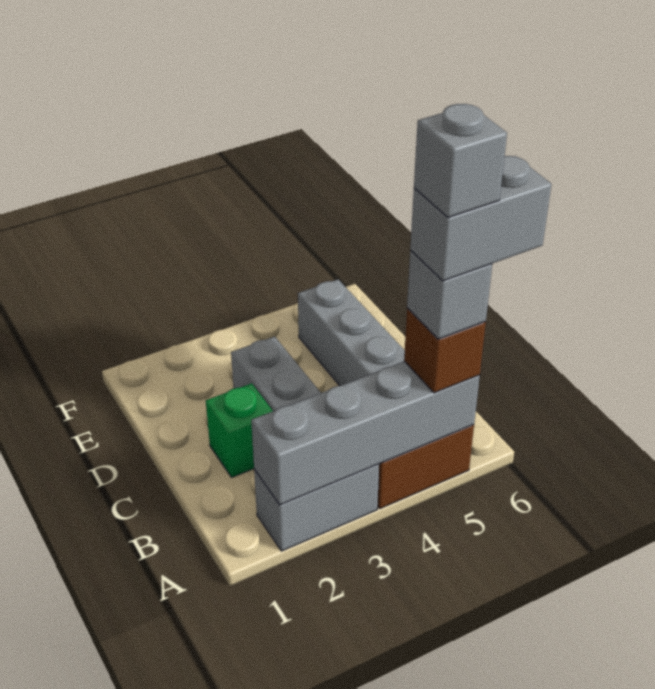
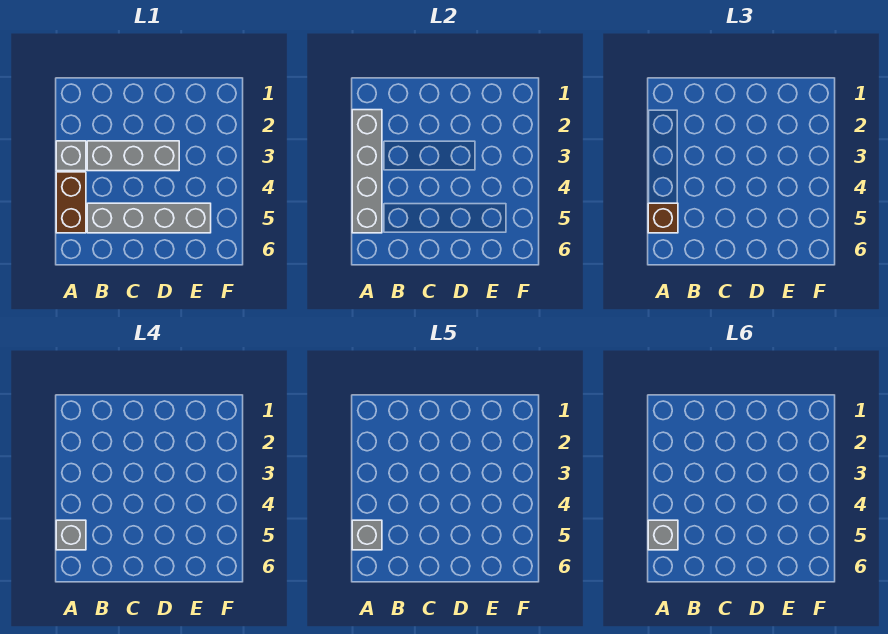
grey 1x2 brick [254,464,379,551] -> grey 1x1 brick [56,141,86,171]
grey 1x2 brick [410,156,551,281] -> grey 1x1 brick [352,520,382,550]
green 1x1 brick [206,383,273,478] -> none

